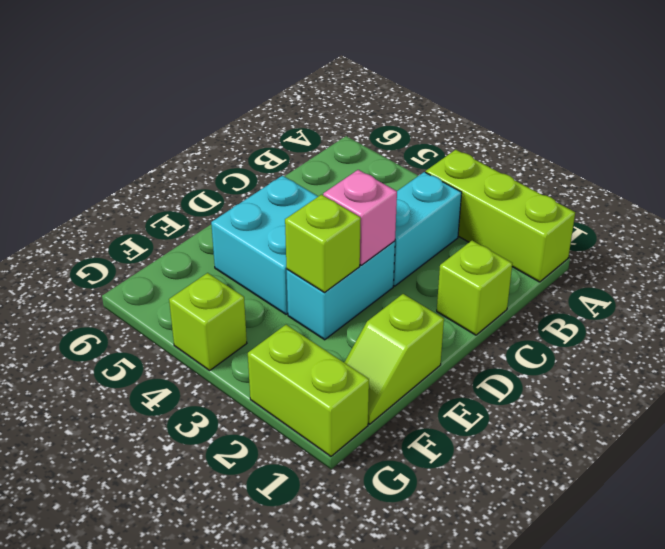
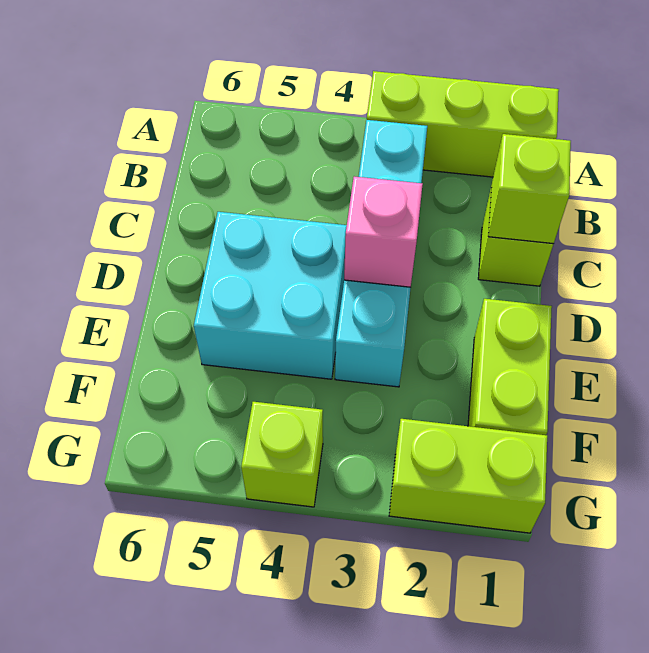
lime 1x2 slope [344,294,444,424] -> lime 1x2 brick [468,299,552,435]
lime 1x1 brick [285,195,361,293] -> lime 1x1 brick moved to [488,134,571,244]

